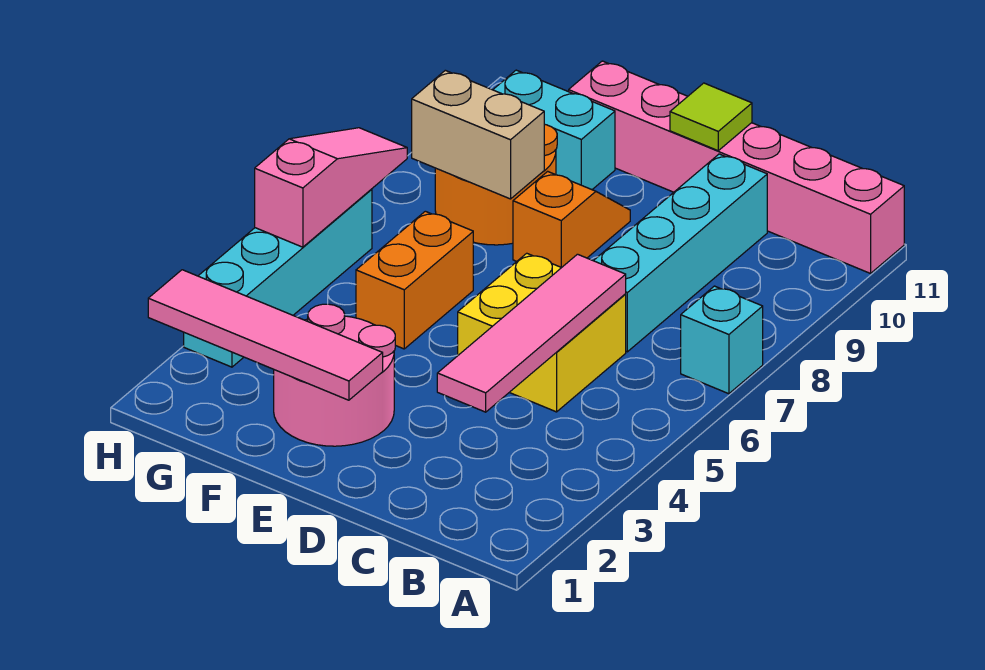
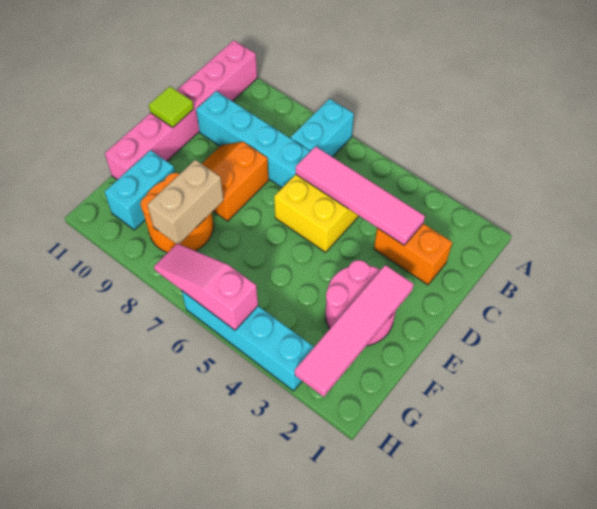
cyan 1x1 brick [681,286,763,394] -> cyan 1x2 brick [291,99,354,157]
orange 1x2 slope [513,171,630,268] -> orange 2x2 slope [202,142,269,221]
orange 1x2 brick [356,211,473,349] -> orange 1x2 brick moved to [374,224,452,285]

